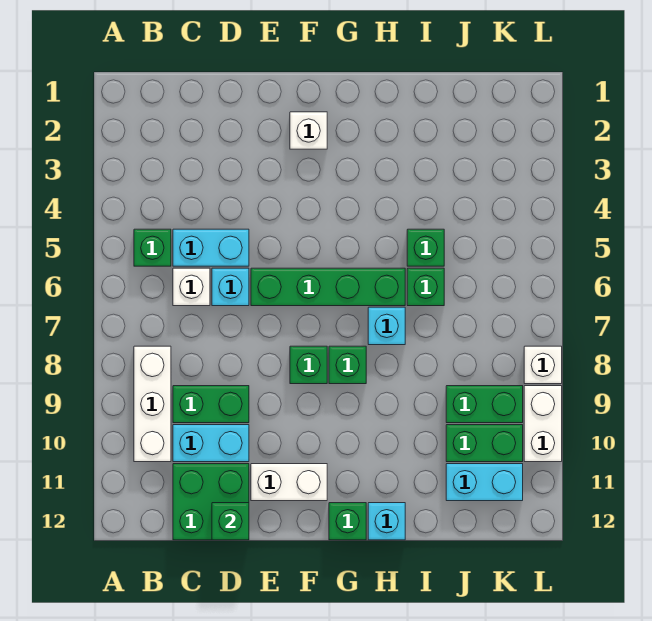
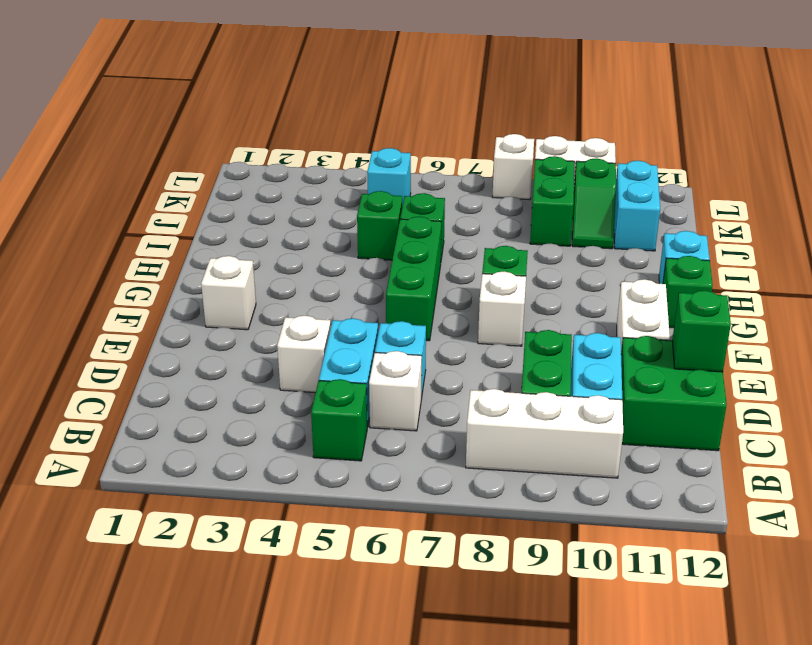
none -> white 1x1 brick [277,316,331,393]
green 1x4 brick [251,268,405,306] -> green 1x3 brick [386,217,441,341]
green 1x1 brick [290,346,327,384] -> white 1x1 brick [478,272,526,346]
cyan 1x1 brick [368,307,405,345] -> cyan 1x1 brick moved to [367,148,411,206]
green 1x2 brick [446,425,523,462] -> green 1x2 slope [572,158,616,249]

